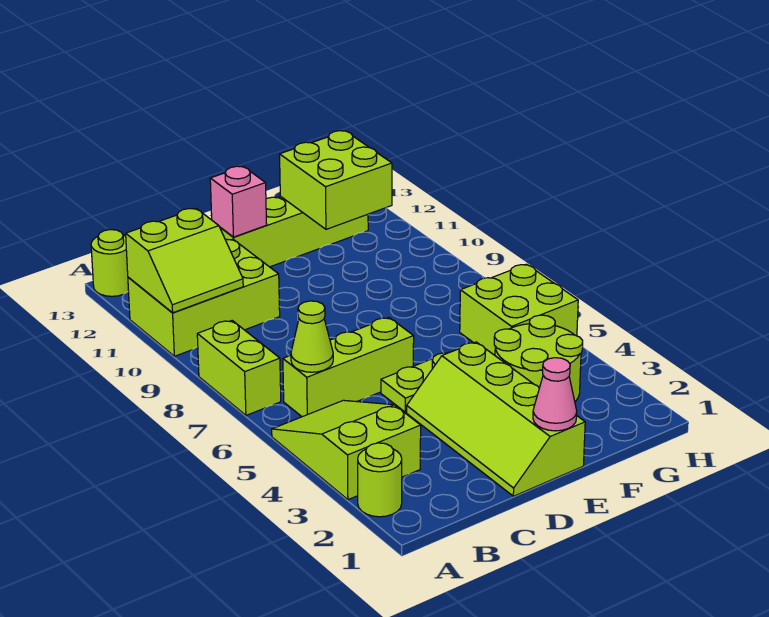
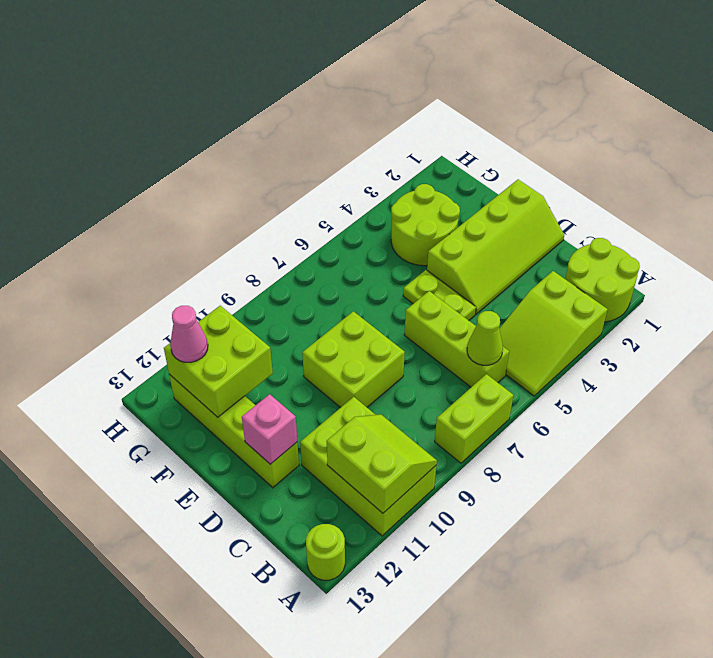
lime 1x1 round brick [358,443,402,517] -> lime 2x2 round brick [565,238,640,322]
pink 1x1 cone [533,358,577,431] -> pink 1x1 cone moved to [170,306,208,362]
lime 2x2 brick [460,264,578,355] -> lime 2x2 brick moved to [302,311,405,408]

